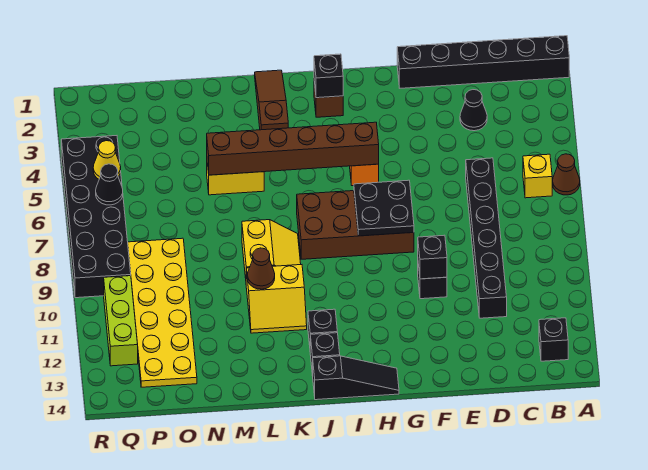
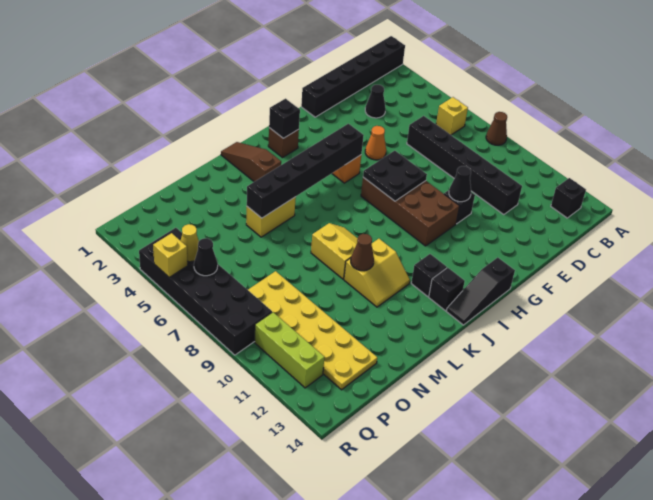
brown 1x1 cone [553,154,580,195] -> brown 1x1 cone moved to [486,112,507,145]
none -> orange 1x1 cone [365,126,386,160]
black 1x1 brick [418,235,447,279] -> black 1x1 cone [449,166,471,202]
brown 2x4 brick [297,191,414,259] -> brown 2x4 brick turned to [361,177,460,246]
brown 1x6 brick [207,122,379,175] -> black 1x6 brick [247,124,364,218]
black 1x3 slope [313,356,399,400] -> black 1x3 slope turned to [446,257,515,325]
none -> yellow 1x1 brick [153,233,188,277]

